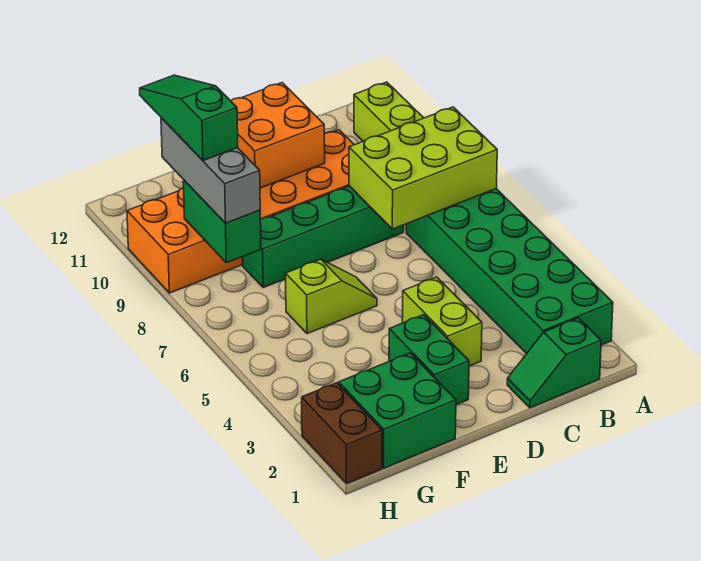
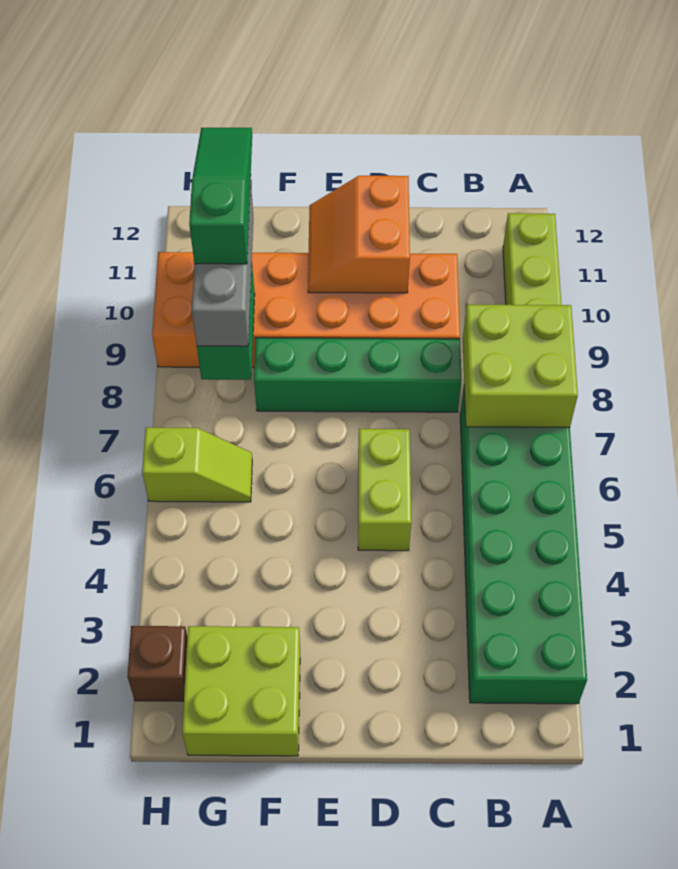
lime 2x3 brick [349,107,497,229] -> lime 2x2 brick [463,305,578,427]
green 1x2 slope [507,318,601,408] -> none
lime 1x2 brick [402,277,482,366] -> lime 1x2 brick moved to [358,429,411,551]
orange 2x2 brick [231,83,325,188] -> orange 2x2 slope [308,176,410,293]
green 1x2 brick [389,315,469,405] -> none
lime 1x2 slope [286,259,377,334] -> lime 1x2 slope moved to [142,427,252,502]
green 2x2 brick [339,353,456,468] -> lime 2x2 brick [182,626,300,756]
brown 1x2 brick [302,383,382,484] -> brown 1x1 brick [127,626,187,701]

